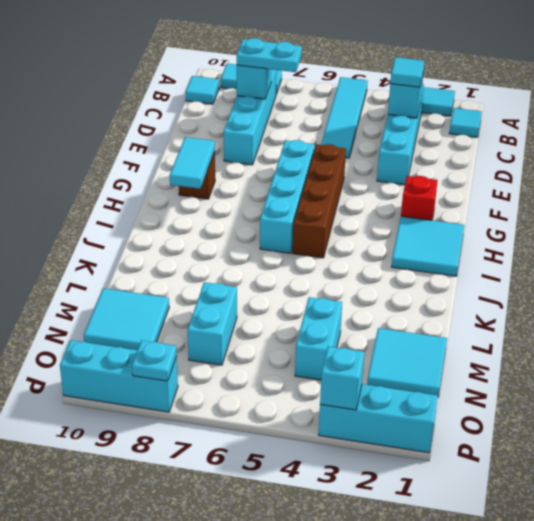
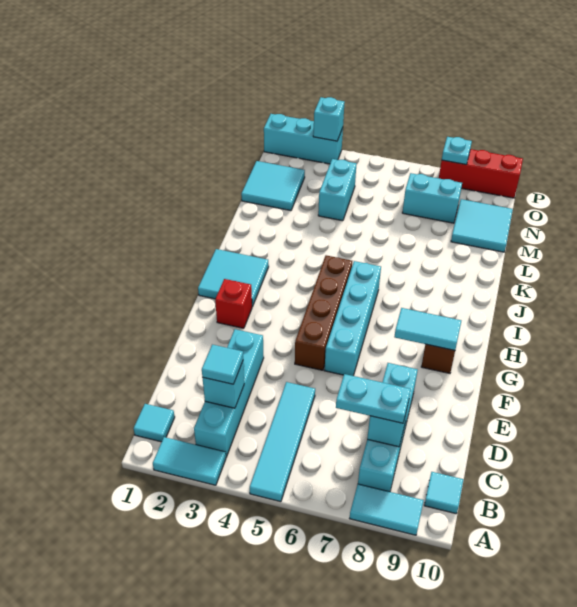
cyan 1x2 tile [170,137,215,189] -> cyan 1x2 tile turned to [394,308,461,350]
cyan 1x2 brick [188,282,237,365] -> cyan 1x2 brick turned to [402,173,462,223]
cyan 1x3 brick [60,340,178,412] -> red 1x3 brick [439,149,523,198]

